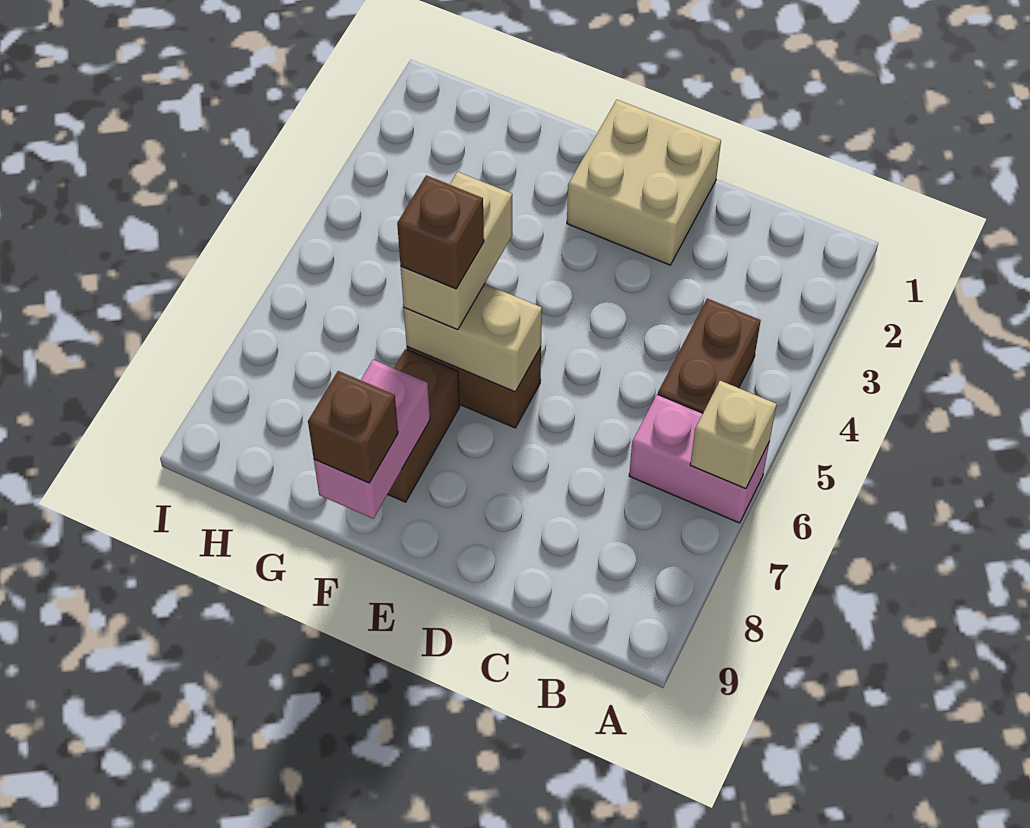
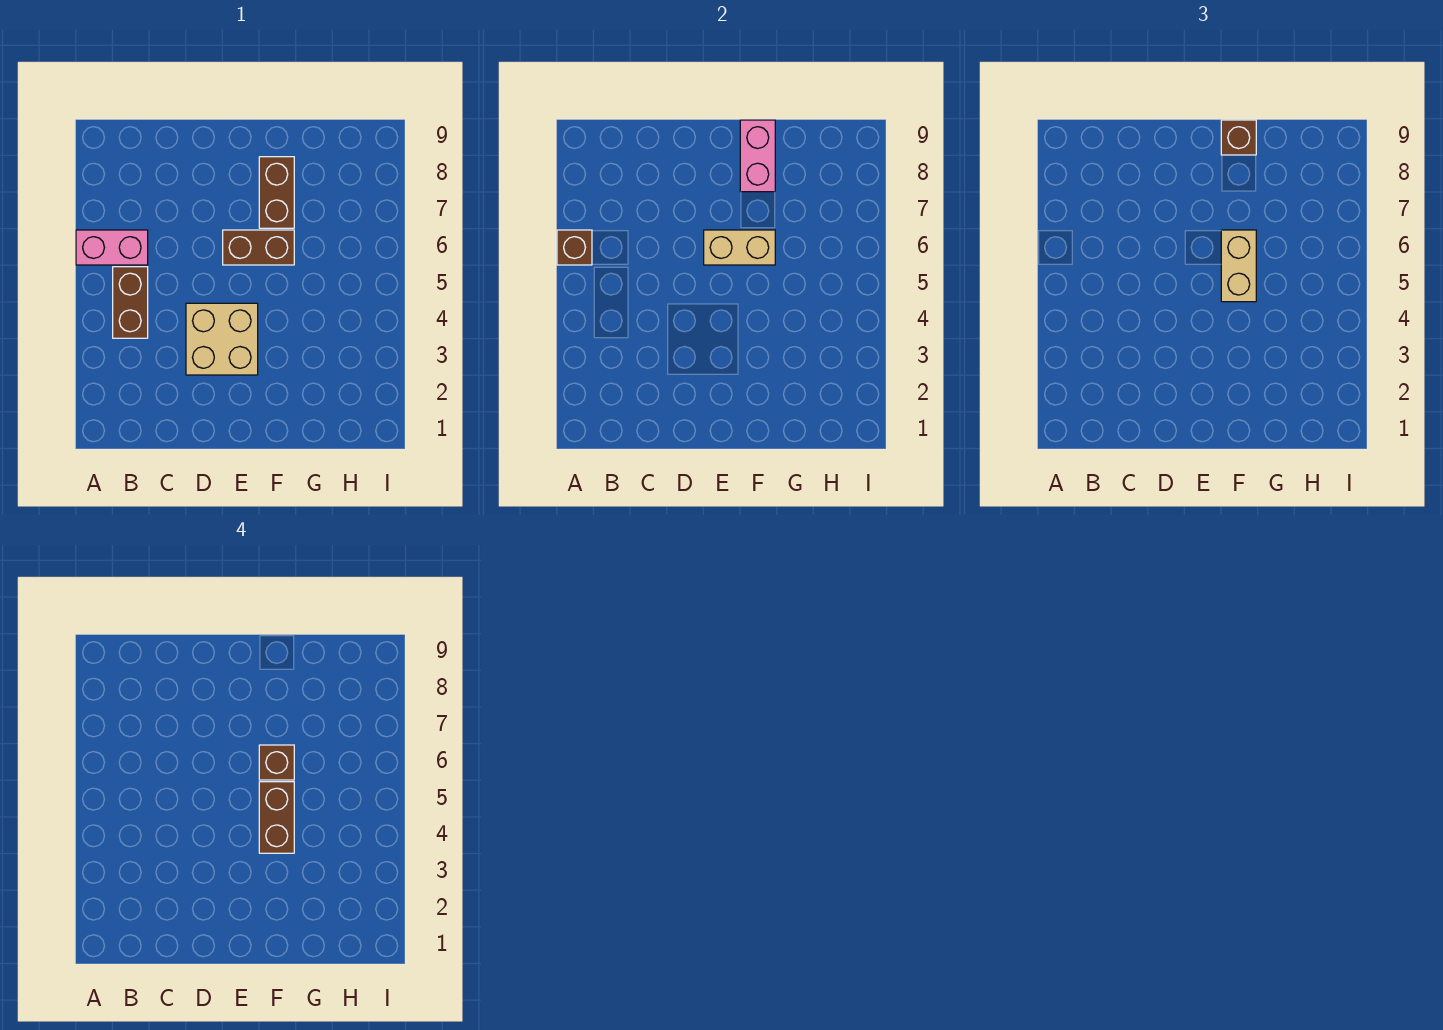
tan 1x1 brick [690,381,777,489] -> brown 1x1 brick [557,230,592,265]
tan 2x2 brick [567,100,721,265] -> tan 2x2 brick moved to [186,303,258,375]
none -> brown 1x2 brick [259,782,294,853]

